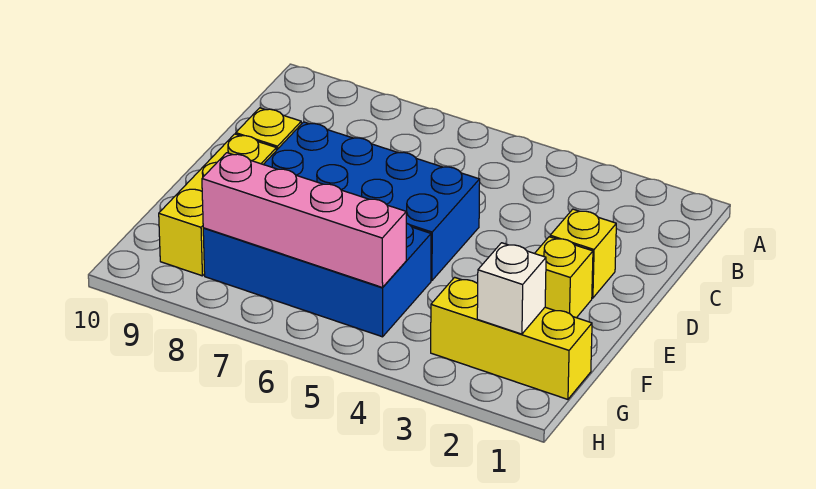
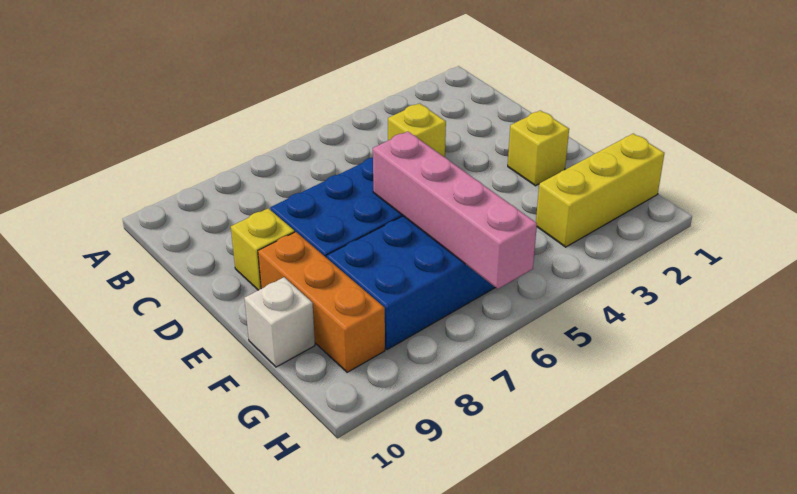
yellow 1x1 brick [550,209,616,298] -> yellow 1x1 brick moved to [388,103,446,157]
yellow 1x3 brick [159,134,276,276] -> orange 1x3 brick [258,232,385,372]
white 1x1 brick [477,243,546,334] -> white 1x1 brick moved to [244,277,315,367]
pink 1x4 brick [202,153,406,288] -> pink 1x4 brick turned to [373,131,537,289]

